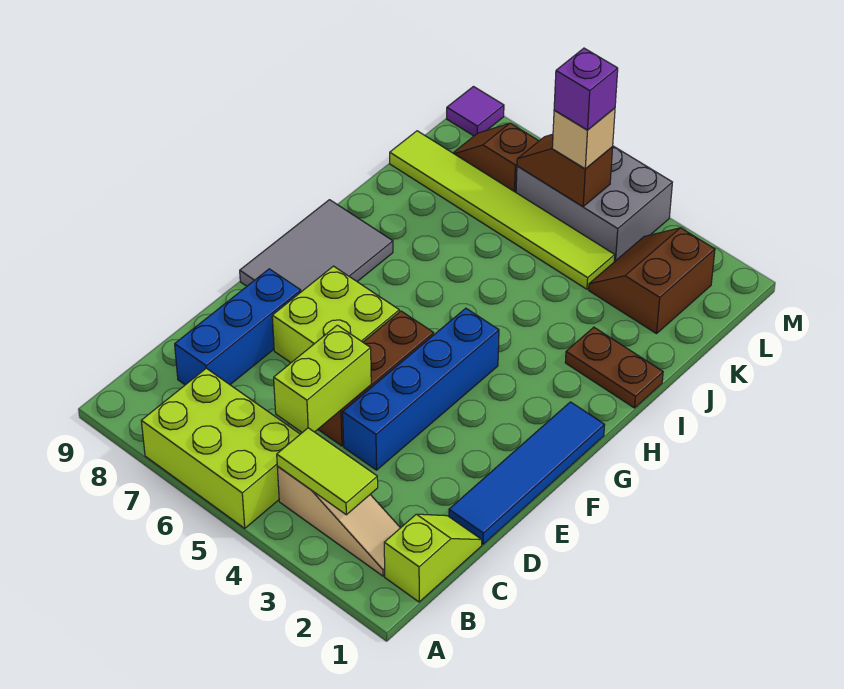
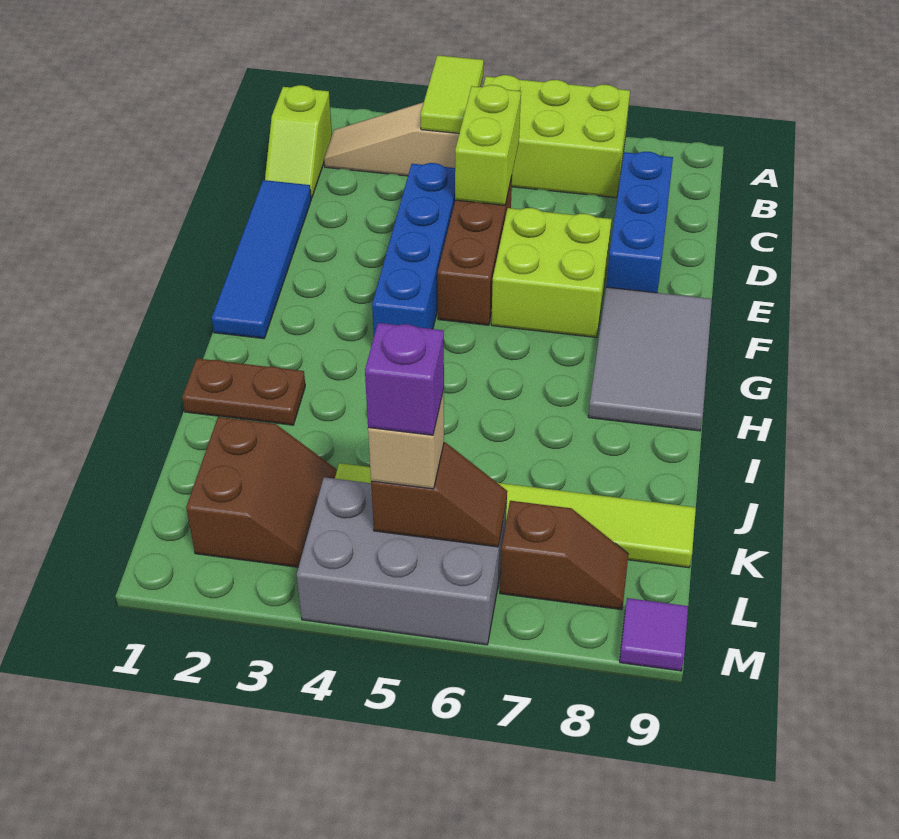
lime 1x2 tile [277,428,378,515] -> lime 1x2 tile turned to [421,55,484,133]

